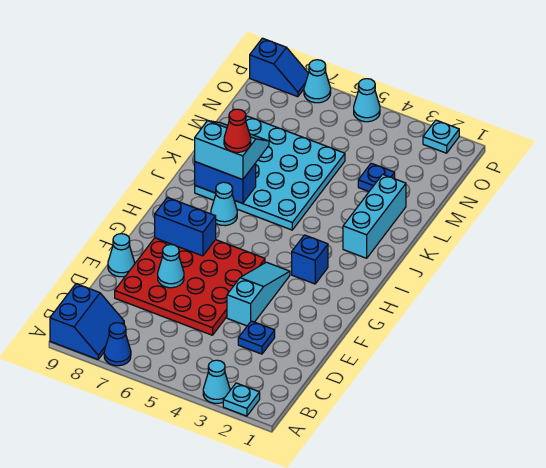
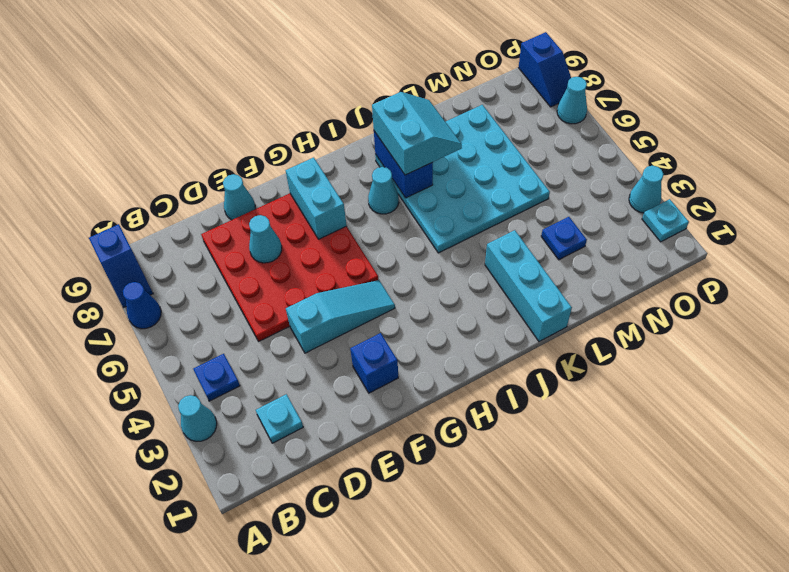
cyan 1x1 plate [223,383,260,416] -> cyan 1x1 plate moved to [256,394,303,443]
blue 2x2 slope [50,284,124,359] -> blue 1x2 slope [89,224,153,308]
blue 1x1 plate [238,321,275,354] -> blue 1x1 plate moved to [193,354,240,401]
blue 1x2 brick [155,197,216,256] -> cyan 1x2 brick [286,158,347,239]
blue 1x1 brick [292,235,328,284] -> blue 1x1 brick moved to [350,333,398,393]
cyan 1x3 brick [343,174,406,258] -> cyan 1x3 brick turned to [485,230,572,341]
red 1x1 cone [224,109,251,152] -> none
cyan 1x1 cone [354,79,380,122] -> cyan 1x1 cone moved to [629,166,663,213]

